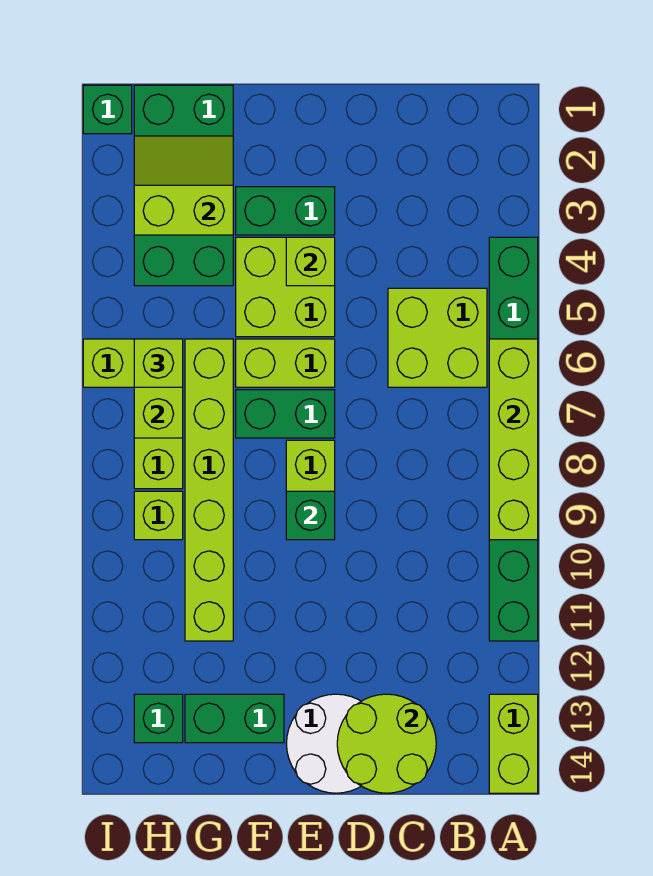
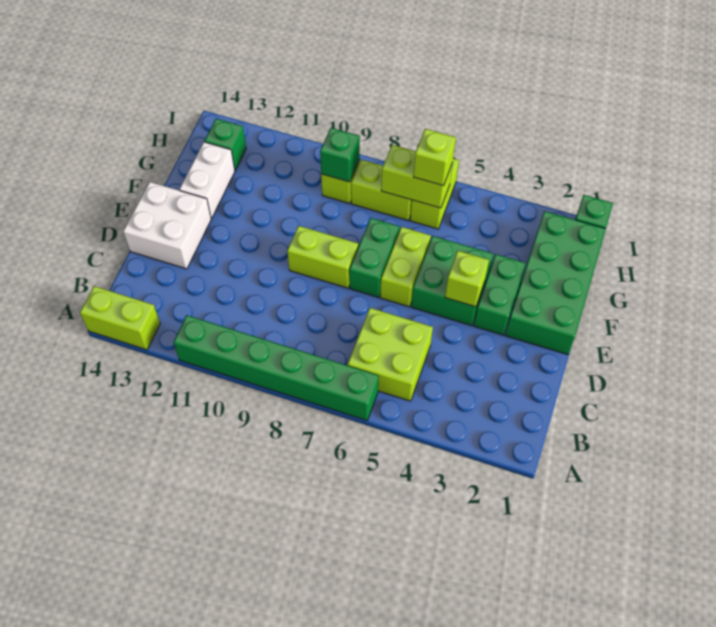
green 1x8 brick [489,237,538,641] -> green 1x6 brick [174,315,379,420]
lime 1x4 brick [489,339,538,540] -> none
lime 2x2 round brick [337,694,436,793] -> none
white 2x2 round brick [286,694,361,793] -> white 2x2 brick [123,182,211,269]
lime 2x2 brick [236,237,335,337] -> green 2x2 brick [411,236,494,326]
green 1x1 brick [286,491,335,540] -> green 1x1 brick moved to [320,128,360,182]
green 1x2 brick [185,694,284,743] -> white 1x2 brick [180,142,235,218]
green 2x4 brick [134,85,233,286] -> green 2x4 brick turned to [506,211,606,355]
lime 2x2 slope [134,136,233,235] -> none
lime 1x6 brick [185,339,233,641] -> none

